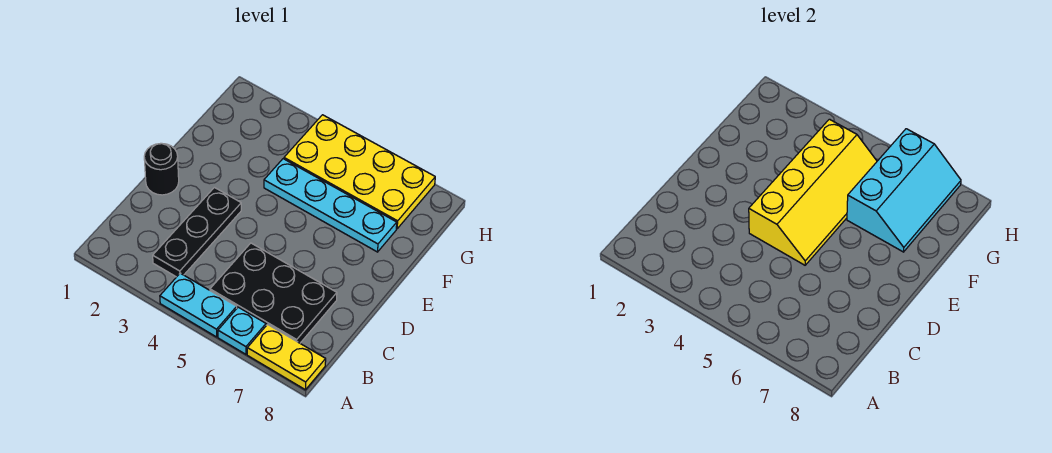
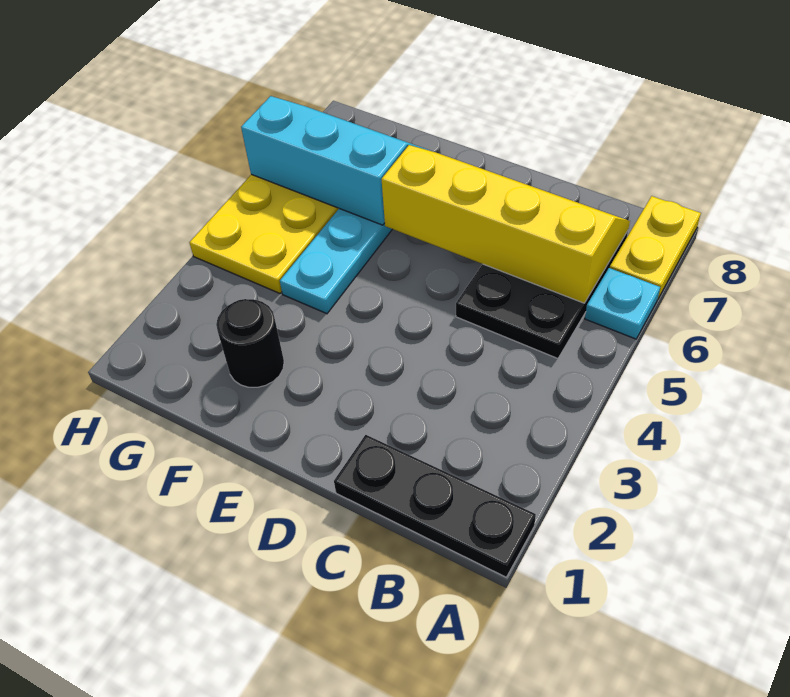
cyan 1x2 plate [160,273,237,337] -> none
black 1x3 plate [153,188,241,277] -> black 1x3 plate moved to [334,435,536,577]
black 1x1 round brick [144,143,179,195] -> black 1x1 round brick moved to [216,299,284,387]
yellow 2x4 slope [749,119,877,265] -> yellow 2x4 slope moved to [382,145,630,303]

